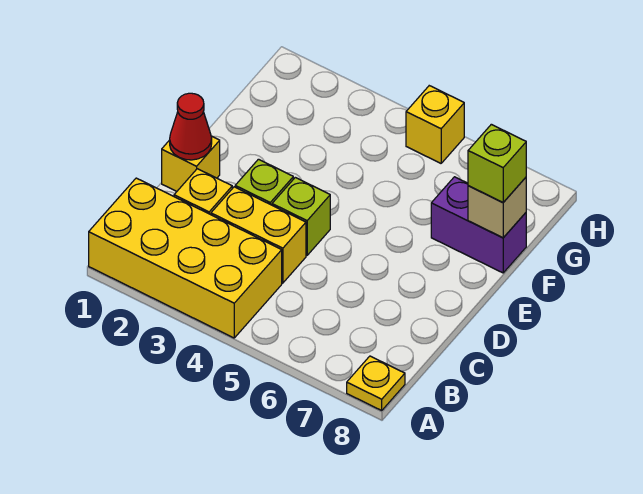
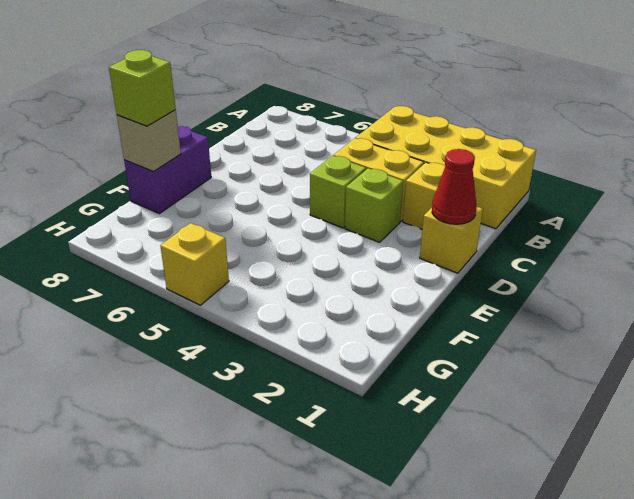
yellow 1x1 plate [347,356,405,410] -> none
purple 1x2 brick [431,177,526,273] -> purple 1x2 brick turned to [124,126,211,214]

